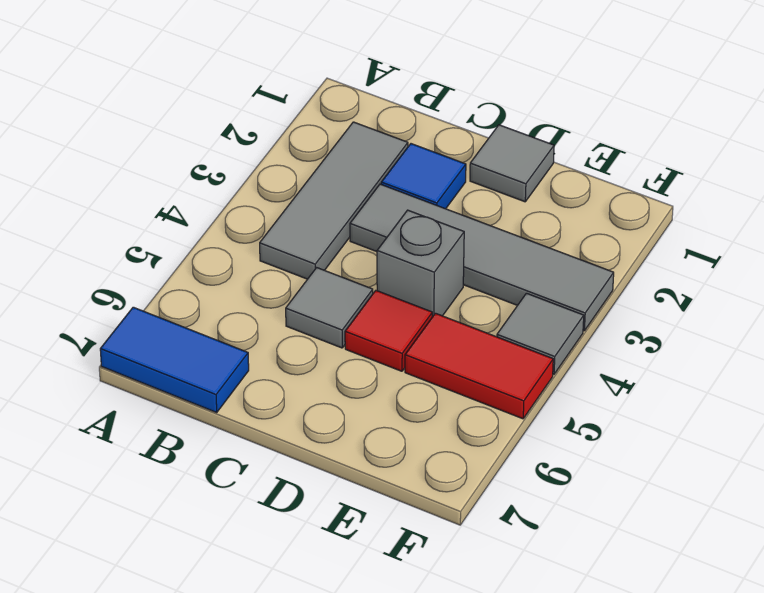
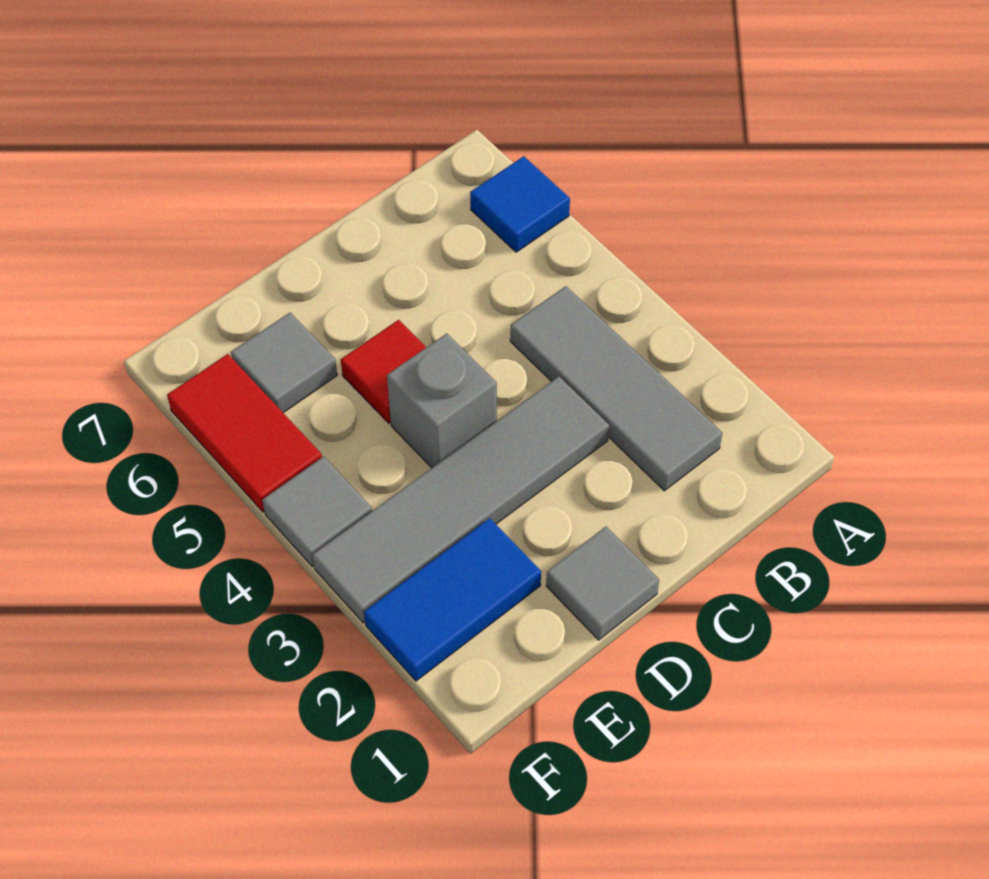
blue 1x2 tile [100,307,249,412] -> blue 1x2 tile moved to [364,518,541,681]
blue 1x1 tile [381,144,466,209] -> blue 1x1 tile moved to [470,156,570,252]
grey 1x1 tile [286,268,373,348] -> grey 1x1 tile moved to [231,313,337,413]
red 1x2 tile [405,313,553,419] -> red 1x2 tile turned to [167,354,322,512]

